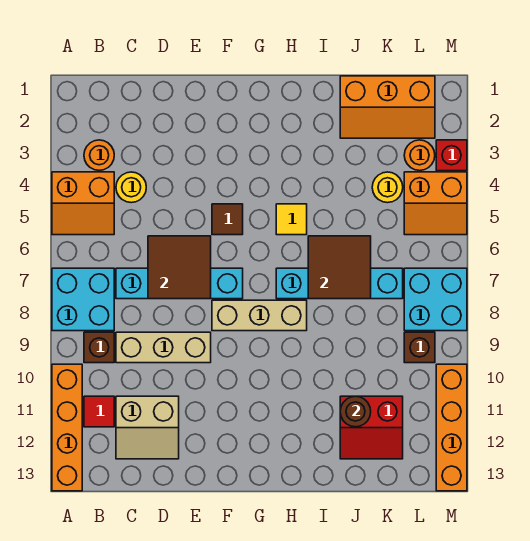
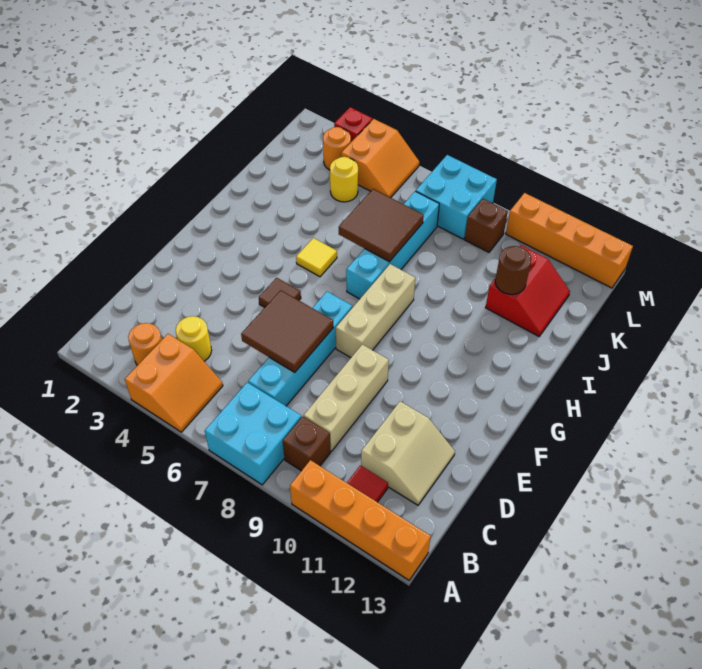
orange 2x3 slope [340,76,435,138] -> none

